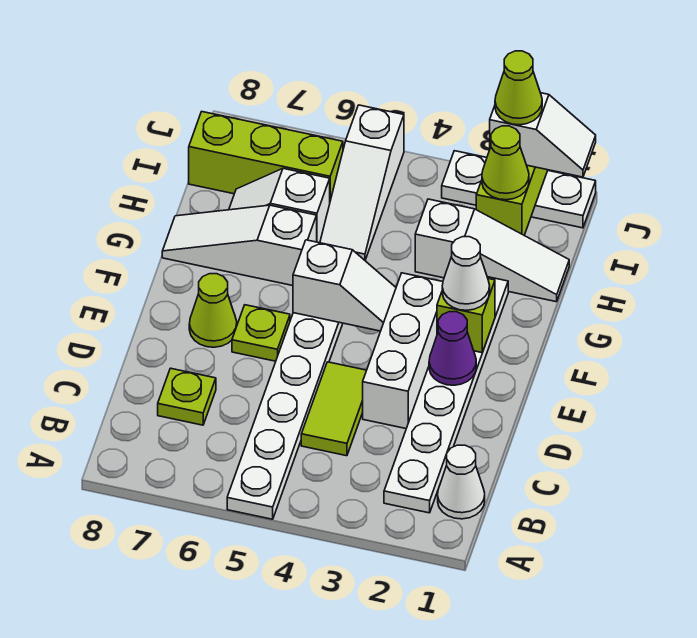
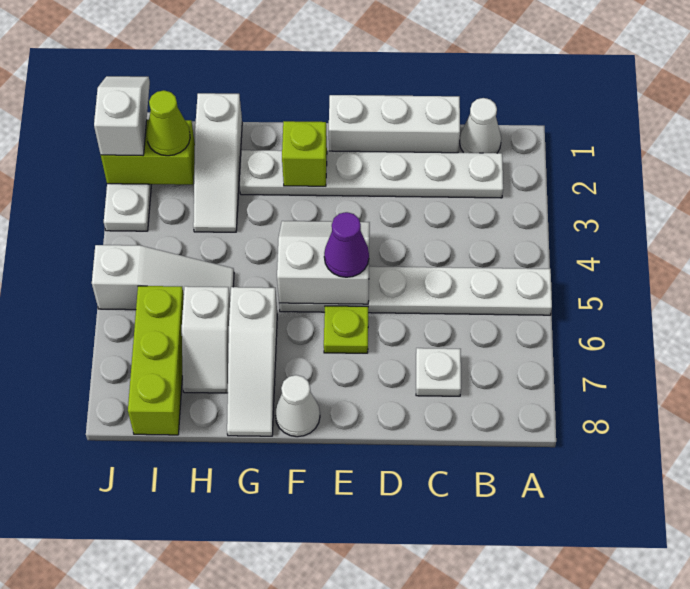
lime 1x2 tile [301,362,367,456] -> none
lime 1x1 plate [158,368,216,425] -> white 1x1 plate [416,348,461,396]
white 1x3 brick [363,273,443,429] -> white 1x3 brick moved to [329,95,460,153]
purple 1x1 cone [429,312,476,385] -> purple 1x1 cone moved to [324,212,369,277]
lime 1x1 cone [189,274,237,347] -> none
white 1x1 cone [442,237,490,310] -> white 1x1 cone moved to [275,375,320,437]
white 1x2 slope [293,240,396,331] -> white 2x2 slope [277,221,370,304]
white 1x3 slope [415,199,569,302] -> white 1x3 slope turned to [193,93,242,232]
lime 1x1 cone [495,51,542,125] -> none

